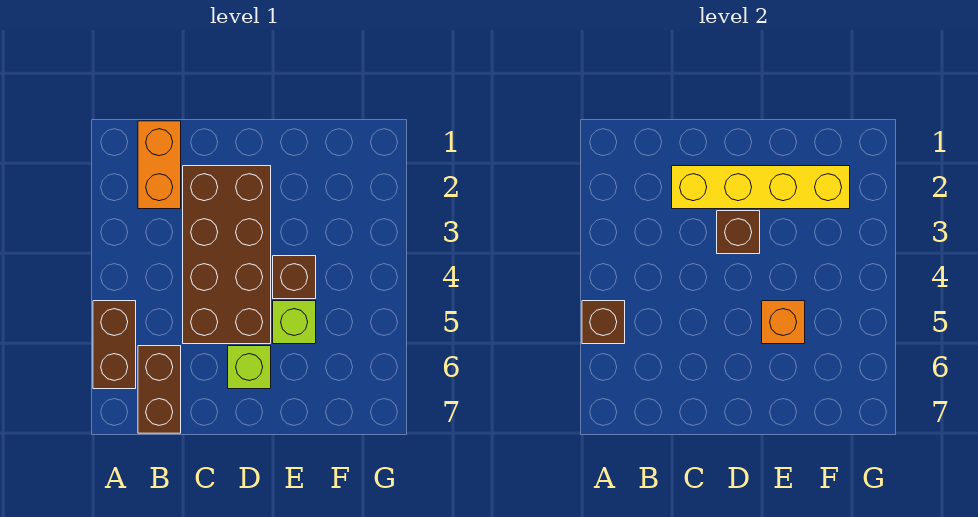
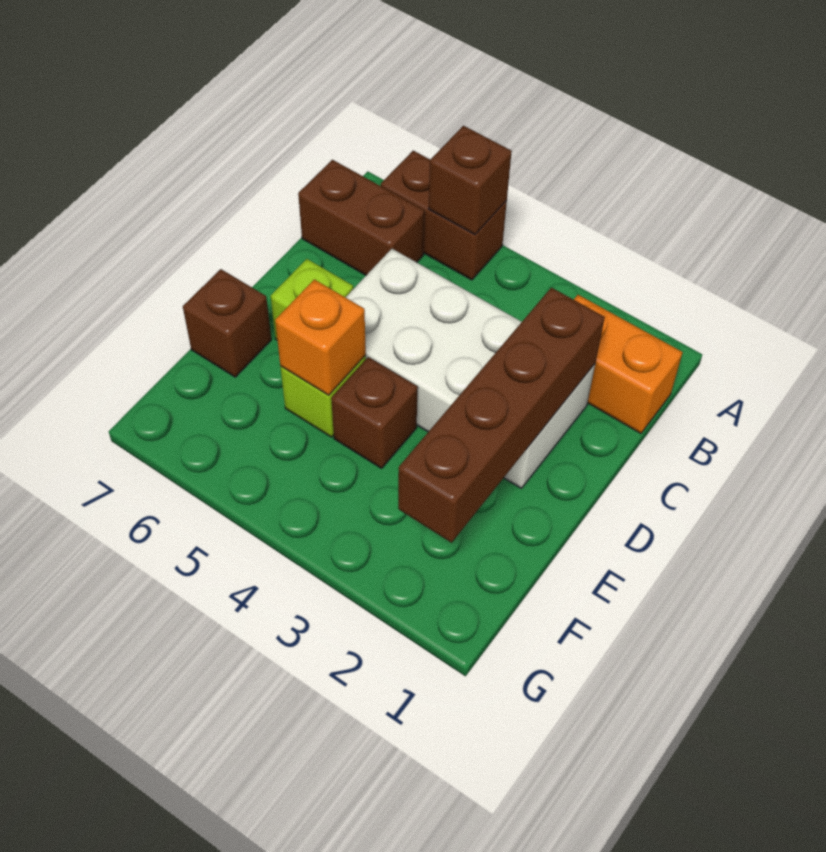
brown 2x4 brick [183,166,271,344] -> white 2x4 brick [346,249,595,488]
yellow 1x4 brick [672,166,850,209] -> brown 1x4 brick [398,288,605,543]
brown 1x1 brick [717,211,760,254] -> brown 1x1 brick moved to [183,269,271,377]

